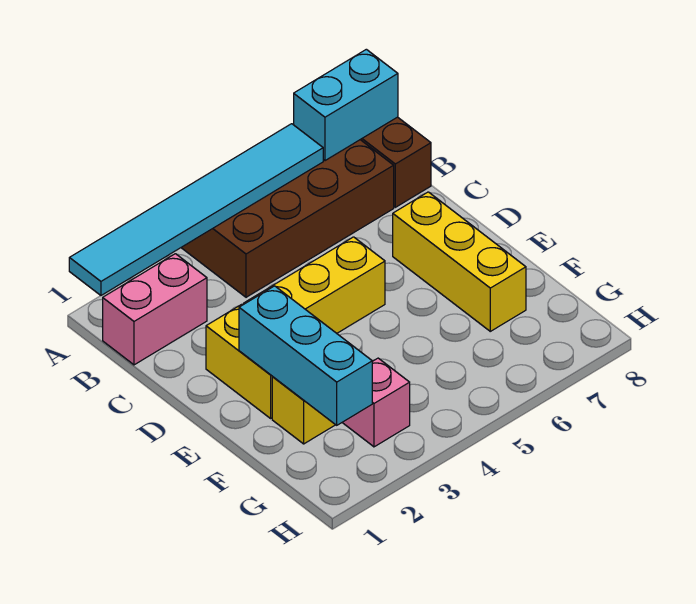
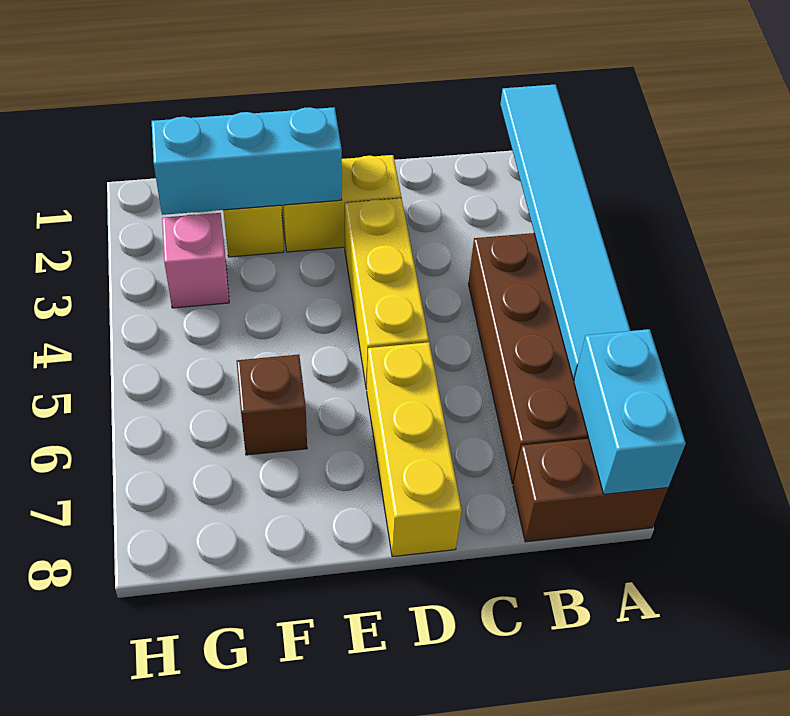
pink 1x2 brick [103,254,207,365] -> none
yellow 1x3 brick [393,192,526,331] -> yellow 1x3 brick turned to [367,342,462,557]
none -> brown 1x1 brick [237,355,307,455]

